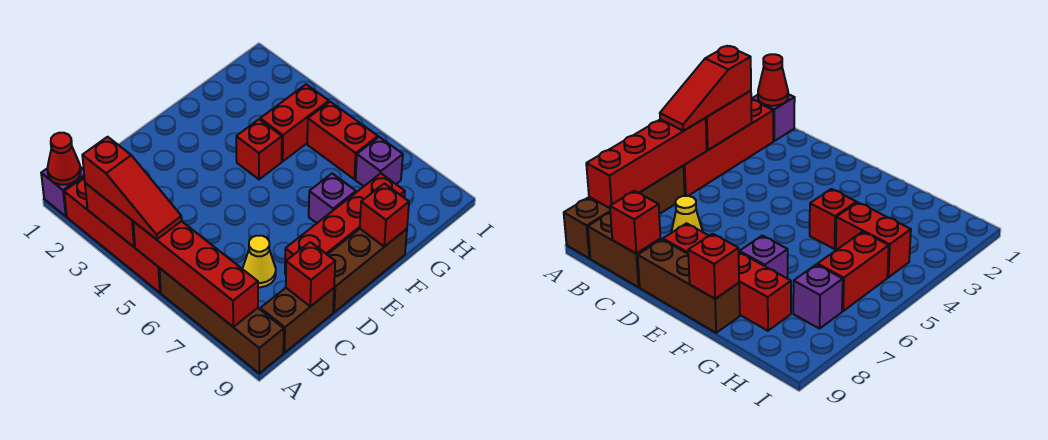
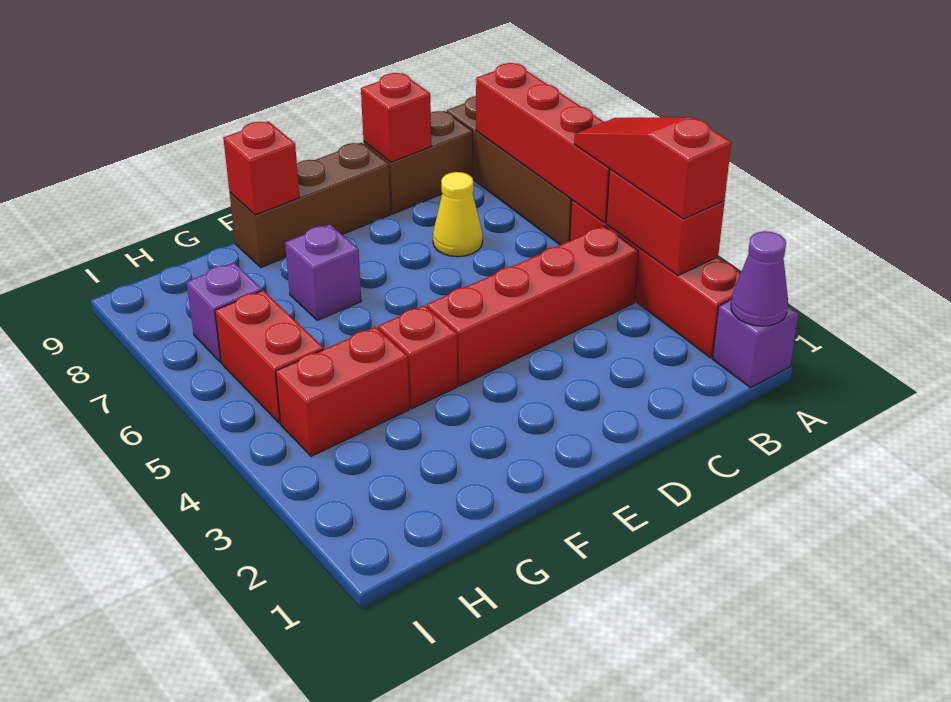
red 1x1 cone [47,133,81,185] -> purple 1x1 cone [731,231,788,326]
red 1x4 brick [285,173,405,275] -> red 1x4 brick moved to [427,226,638,386]

